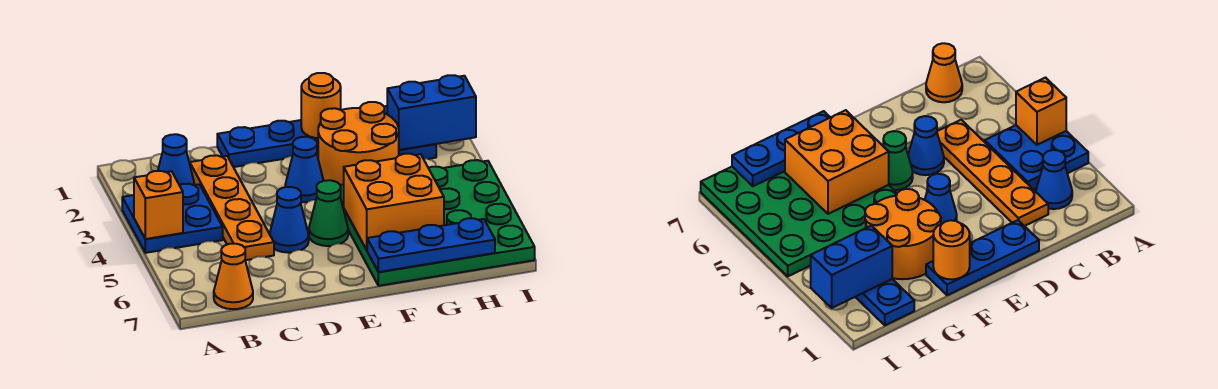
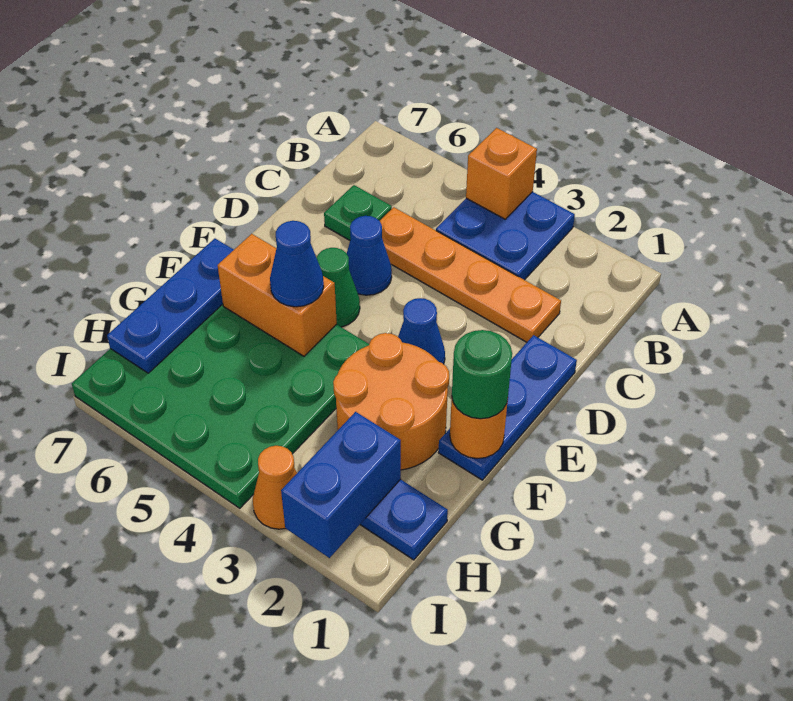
blue 1x1 cone [158,134,194,185] -> blue 1x1 cone moved to [270,221,324,307]
orange 1x1 cone [214,244,253,309] -> orange 1x1 cone moved to [253,446,297,529]
none -> green 1x1 plate [324,185,392,240]
none -> green 1x1 round brick [452,330,512,419]
orange 2x2 brick [344,154,444,250] -> orange 1x2 brick [218,234,337,356]

